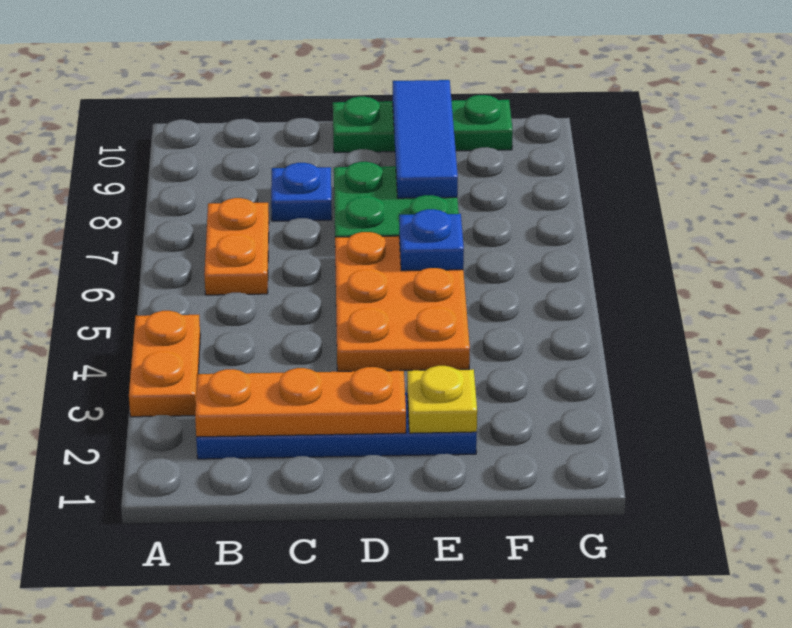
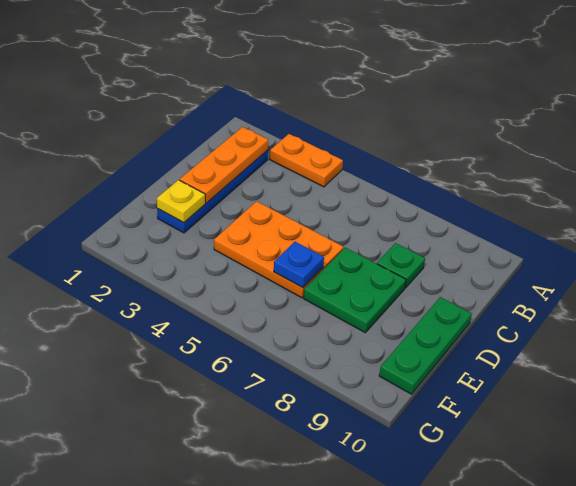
orange 1x2 plate [204,198,269,295] -> none
blue 1x1 plate [271,163,332,221] -> green 1x1 plate [377,243,425,288]
blue 1x3 tile [393,80,458,198] -> none

